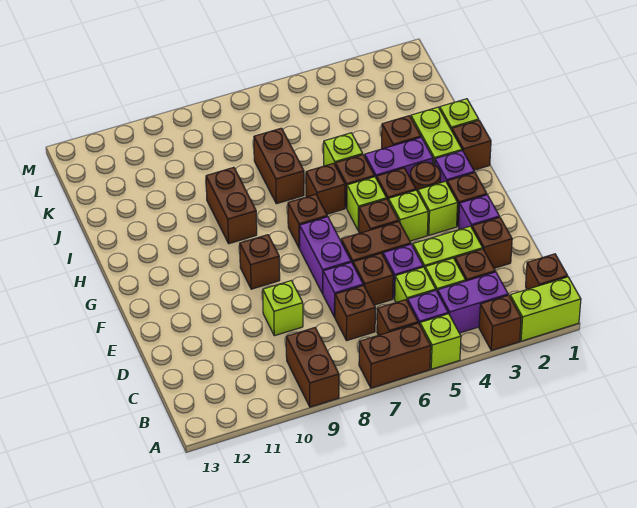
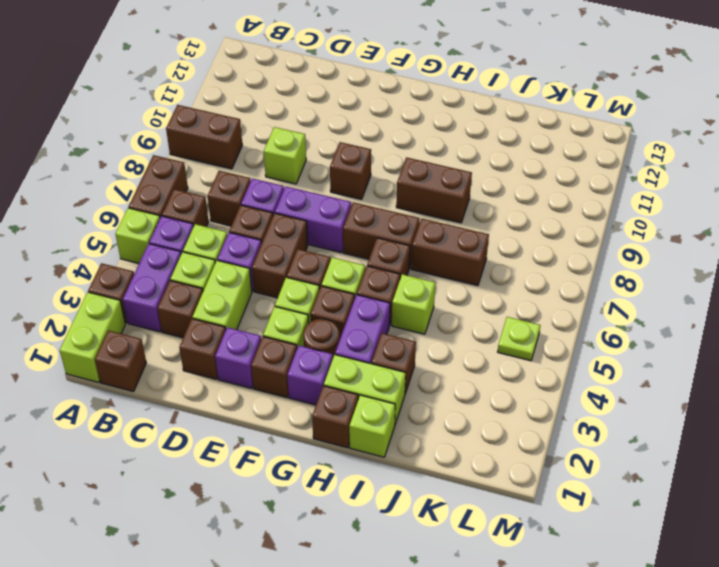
brown 1x1 brick [288,194,327,248] -> brown 1x2 brick [343,202,420,269]
none -> lime 1x1 plate [498,317,541,361]

